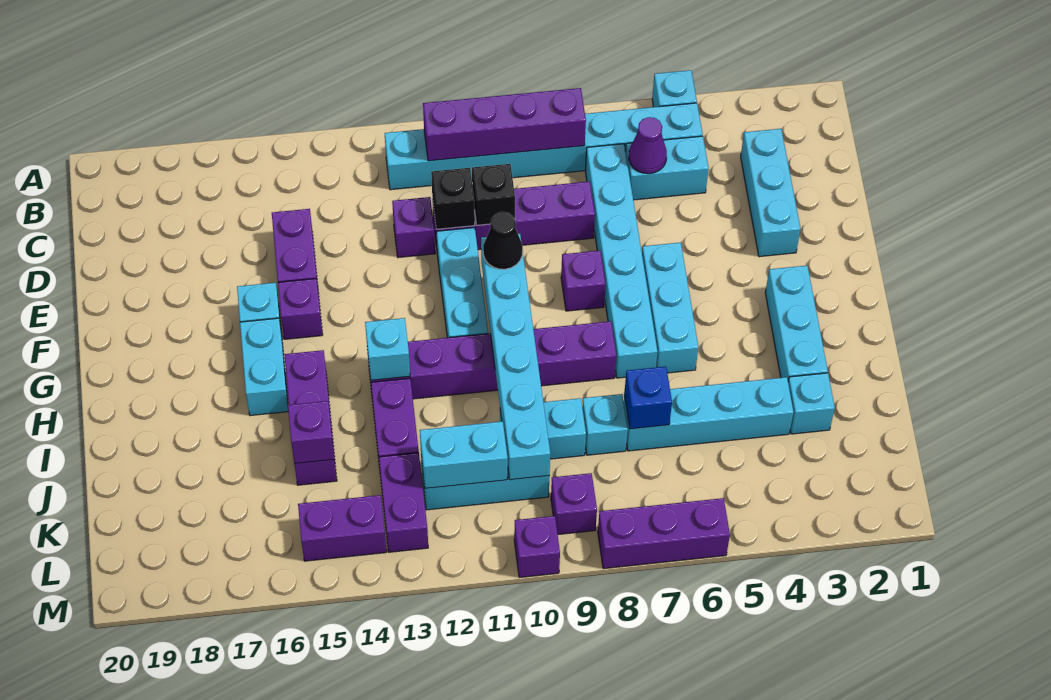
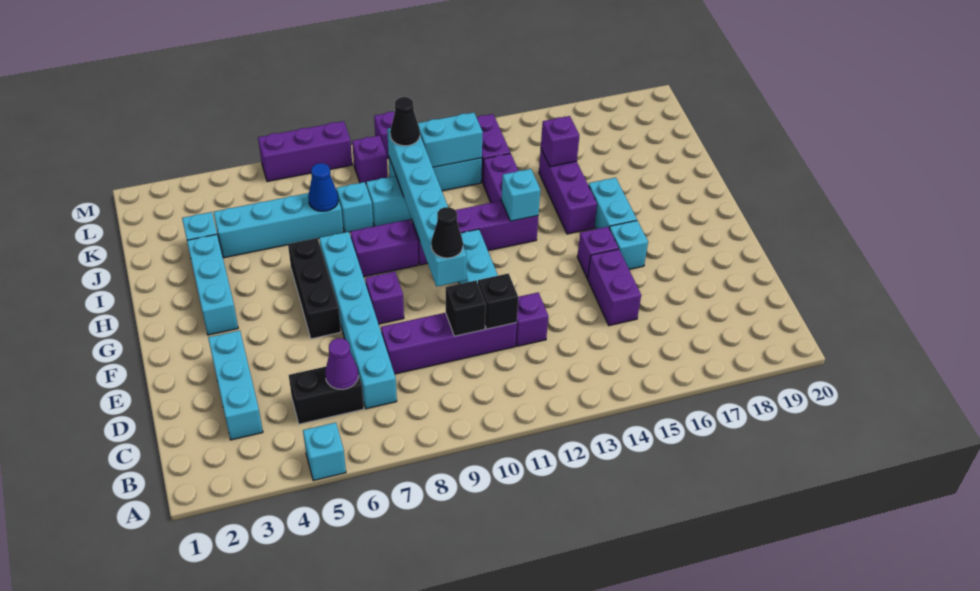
cyan 1x8 brick [385,103,703,190] -> none
purple 1x4 brick [423,88,586,161] -> none
cyan 1x2 brick [626,136,709,200] -> black 1x2 brick [289,367,364,424]
cyan 1x3 brick [642,242,698,373] -> black 1x3 brick [288,238,341,339]
blue 1x1 brick [624,367,672,429] -> blue 1x1 cone [308,163,338,211]
none -> black 1x1 cone [390,97,420,146]
purple 1x2 brick [298,495,386,561] -> none

